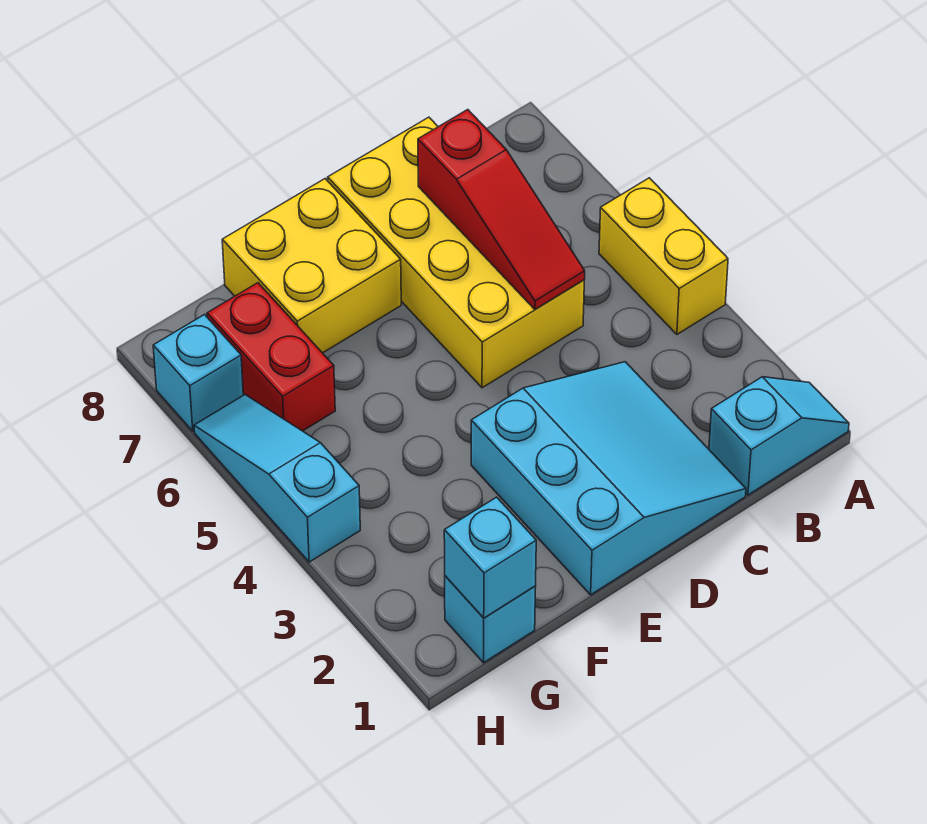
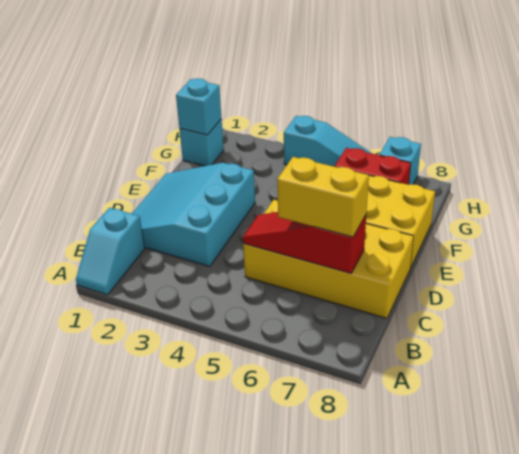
yellow 1x2 brick [599,178,728,334] -> yellow 1x2 brick moved to [277,157,369,237]
cyan 3x3 slope [471,362,746,595] -> cyan 3x3 slope turned to [132,163,255,267]

